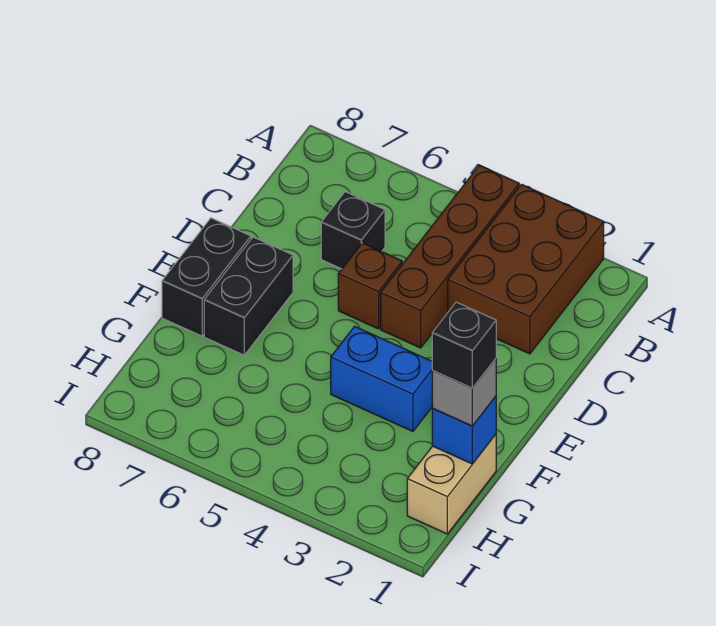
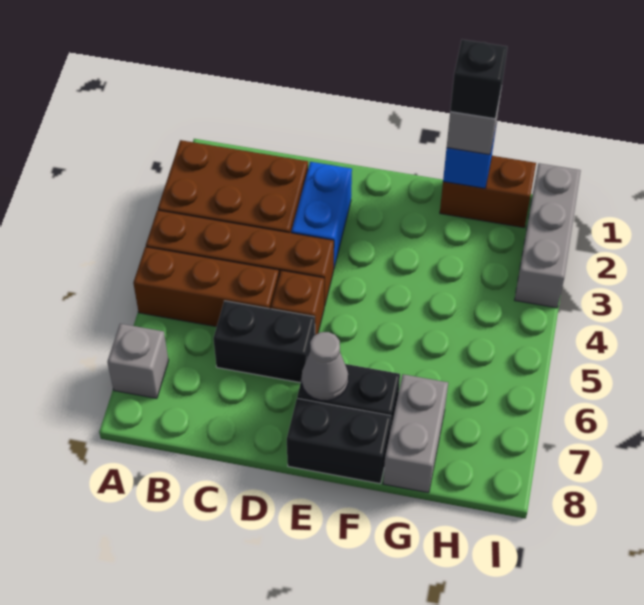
none -> brown 1x3 brick [133,247,279,327]
none -> grey 1x1 brick [107,324,169,398]
black 1x1 brick [321,192,385,269] -> black 1x2 brick [213,301,315,383]
none -> grey 1x1 cone [302,332,348,401]
blue 1x2 brick [331,326,433,431] -> blue 1x2 brick moved to [291,162,352,267]
tan 1x2 brick [407,434,496,534] -> brown 1x2 brick [440,156,536,228]
none -> grey 1x2 brick [383,374,448,493]
none -> grey 1x3 brick [515,163,581,308]

